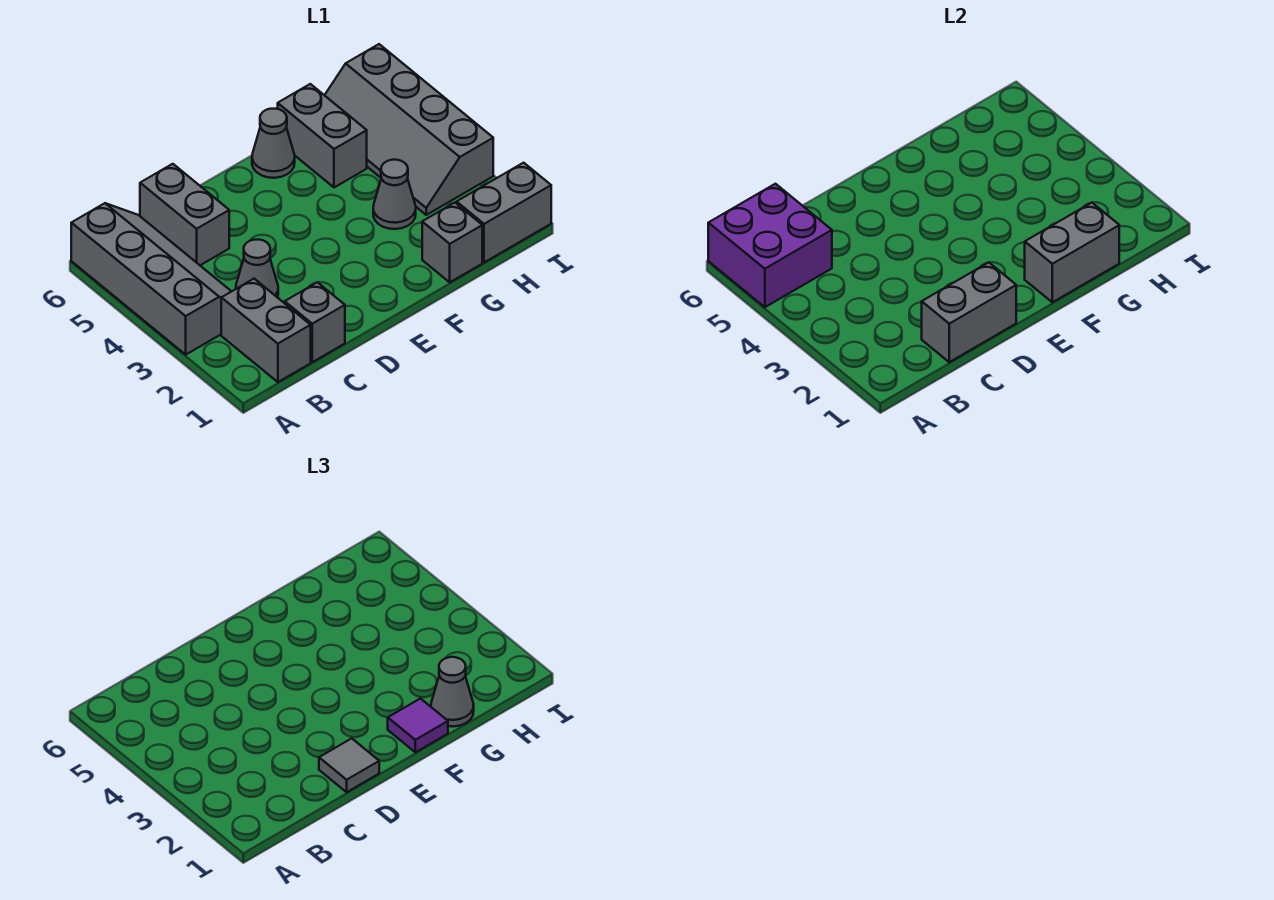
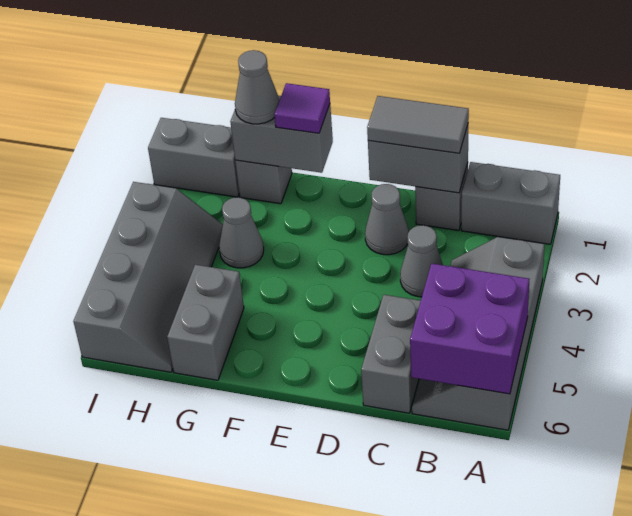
grey 1x2 brick [221,279,311,382] -> grey 1x2 brick turned to [461,162,560,244]
grey 1x1 tile [319,738,379,792] -> grey 1x2 tile [367,96,469,153]
grey 1x1 cone [252,109,295,178] -> grey 1x1 cone moved to [365,184,409,255]

